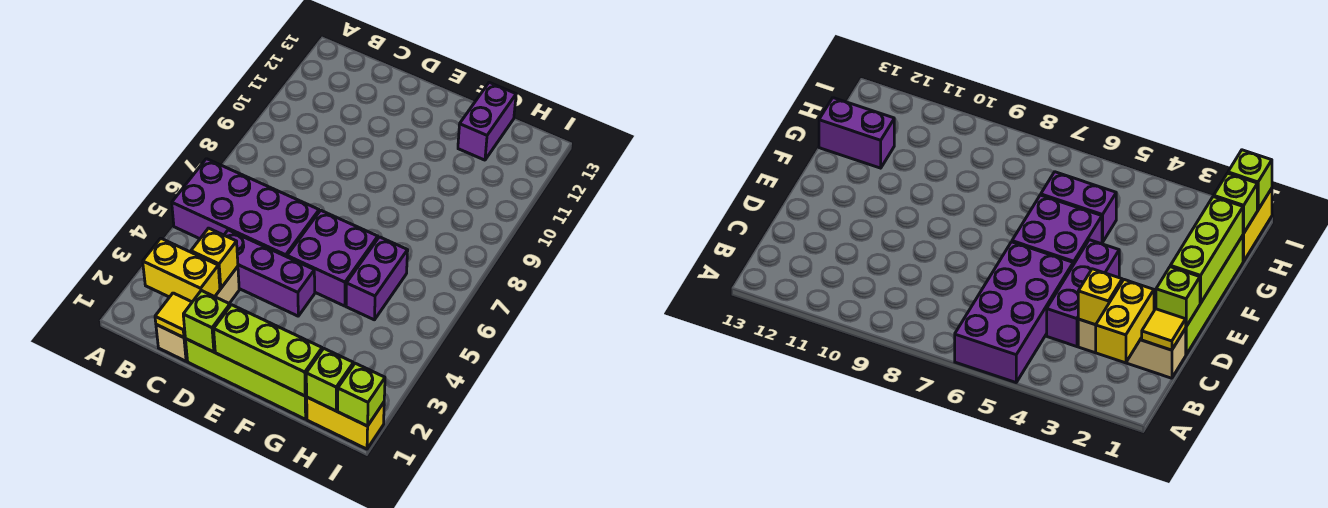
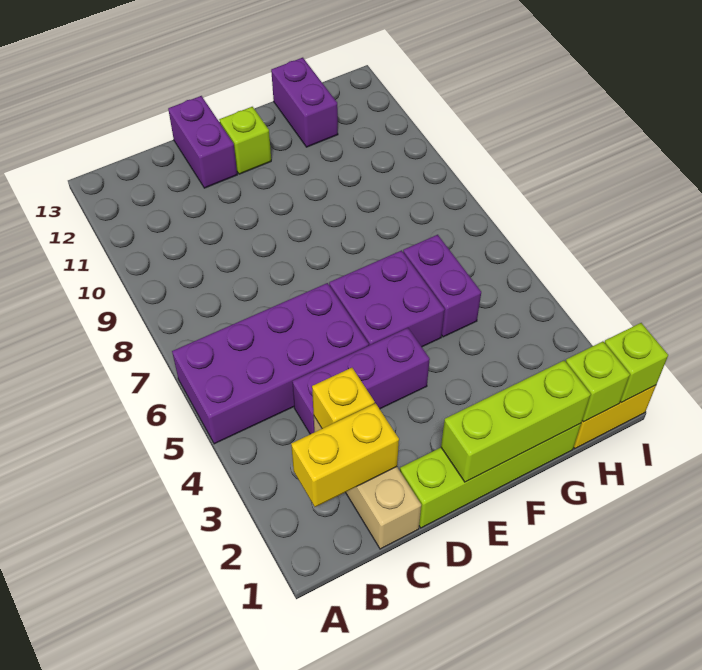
yellow 1x1 tile [155,293,192,338] -> none
lime 1x1 brick [183,290,230,352] -> lime 1x1 brick moved to [219,107,271,174]
none -> purple 1x2 brick [168,96,237,188]

